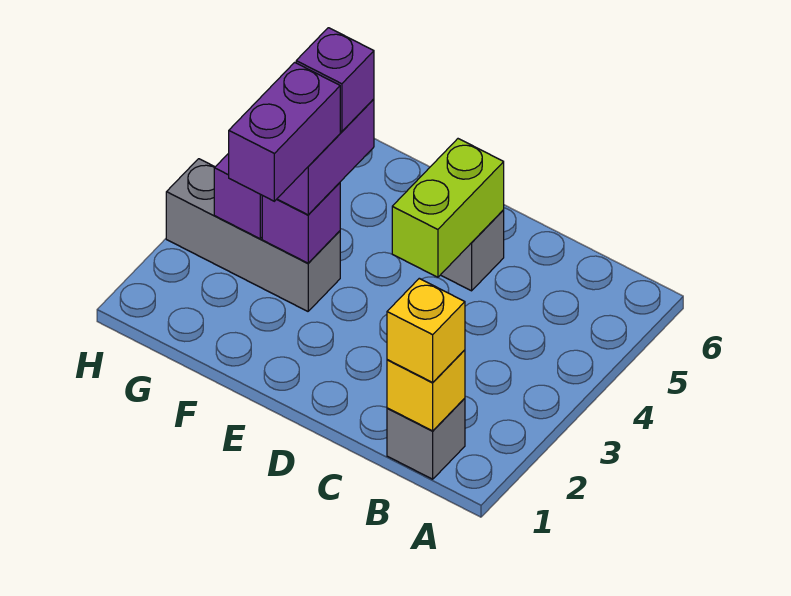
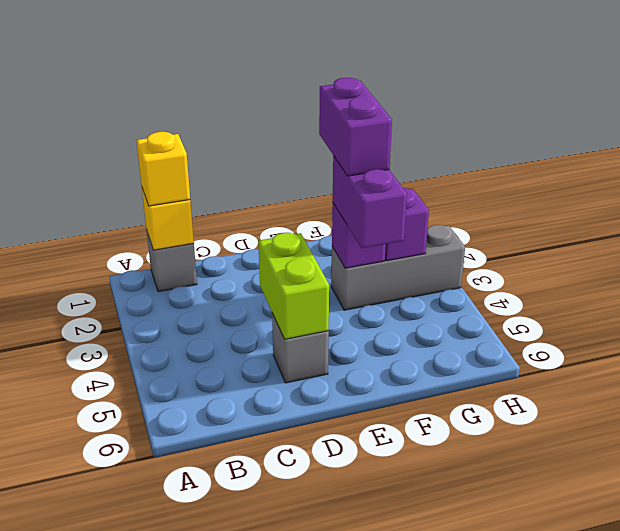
purple 1x1 brick [296,28,374,132] -> none

